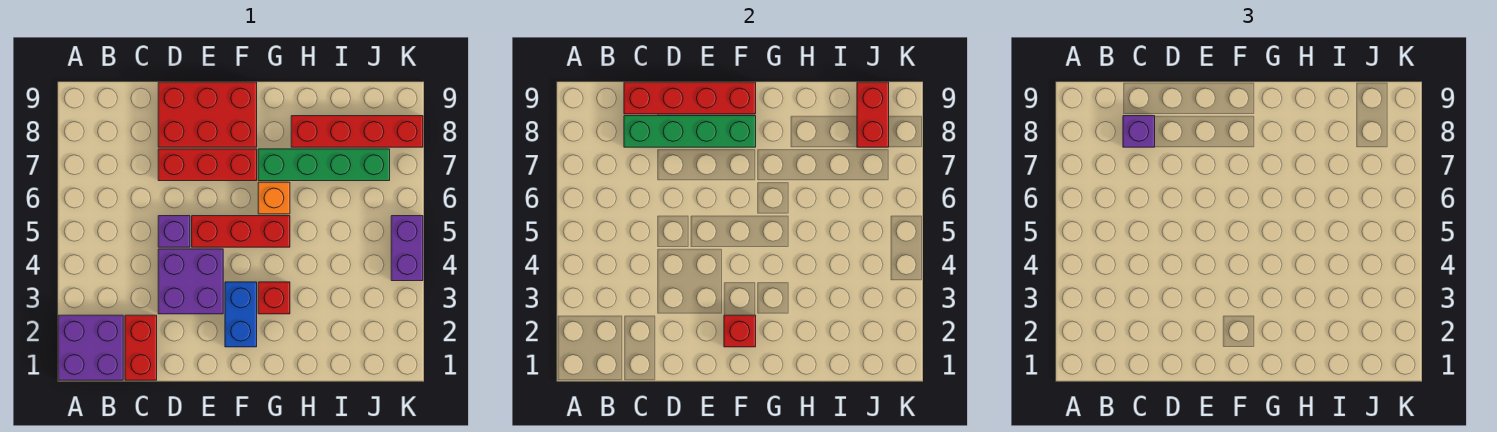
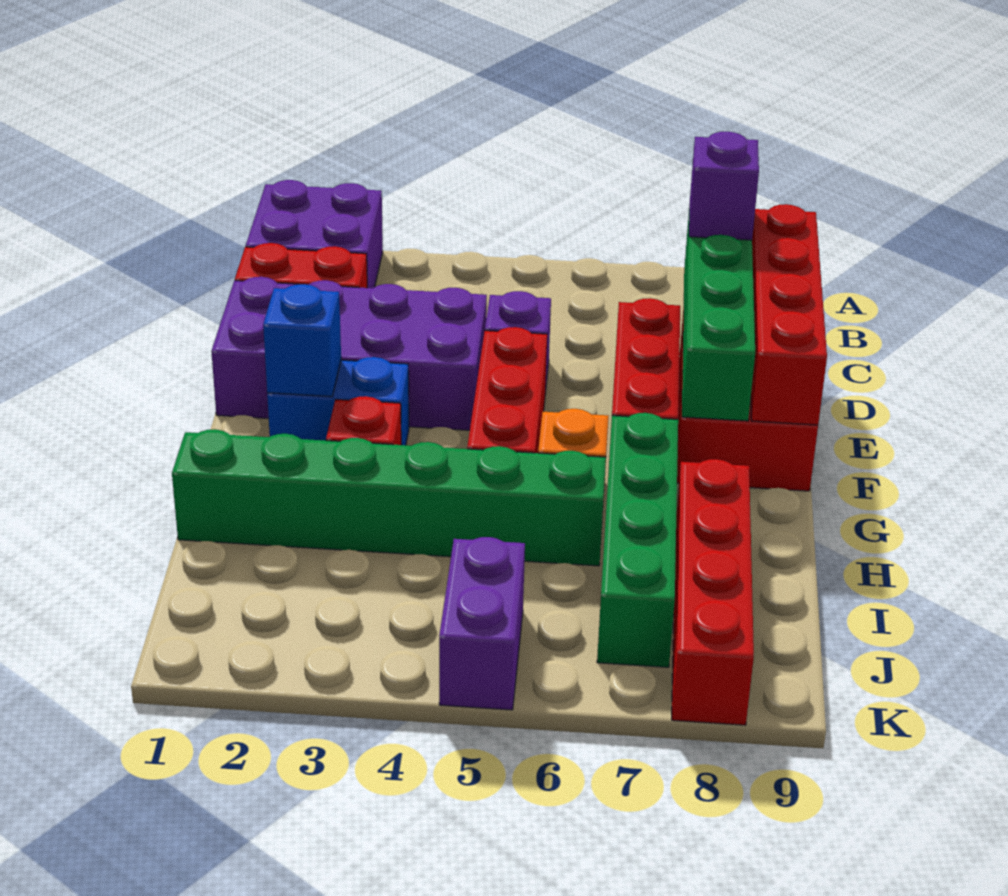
purple 2x2 brick [158,249,223,314] -> purple 2x4 brick [211,277,487,430]
red 1x1 brick [724,315,756,347] -> blue 1x1 brick [263,284,341,397]
none -> green 1x6 brick [172,429,606,566]
red 1x2 brick [857,82,889,147] -> none
purple 1x2 brick [391,216,423,281] -> purple 1x2 brick turned to [439,537,525,710]

